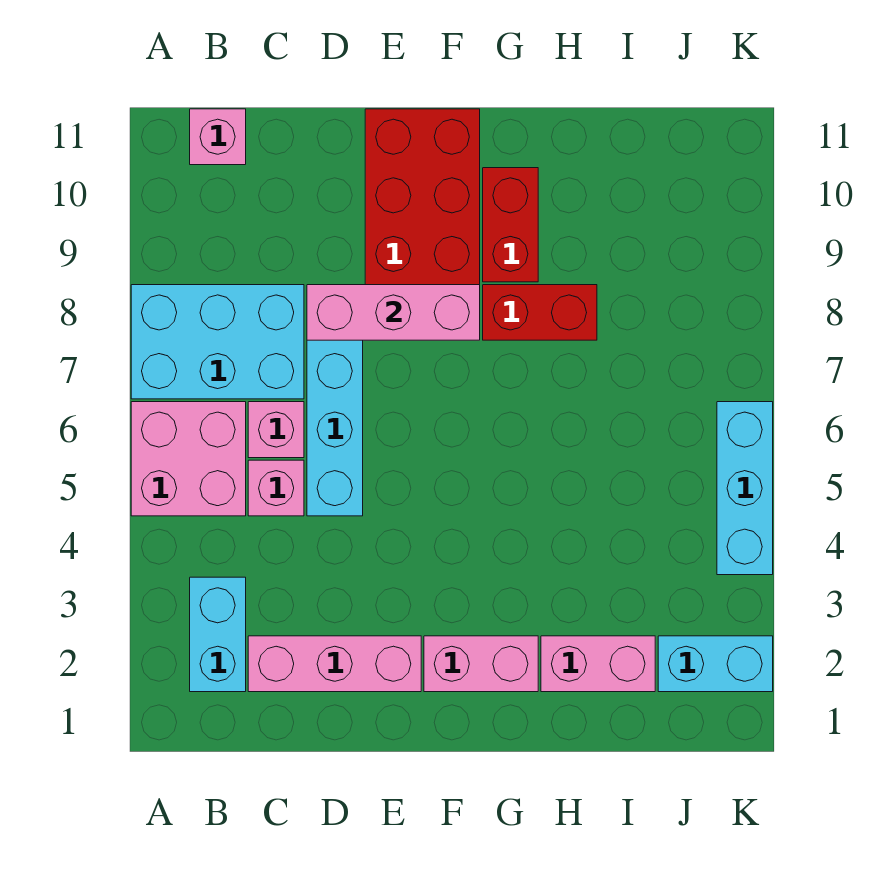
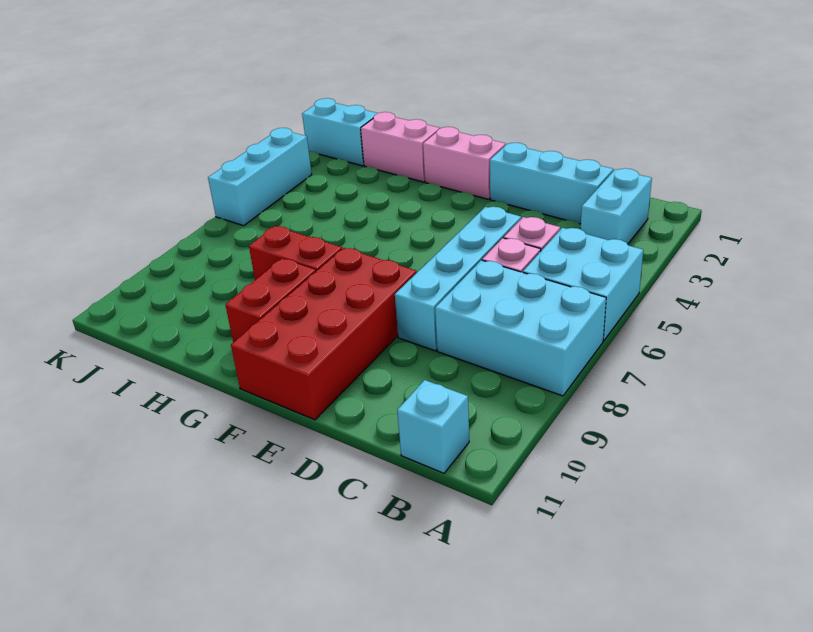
pink 2x2 brick [131,402,246,516] -> cyan 2x2 brick [523,228,643,341]
pink 1x1 brick [190,109,246,165] -> cyan 1x1 brick [397,380,469,473]
pink 1x3 brick [248,636,421,692] -> cyan 1x3 brick [490,143,613,224]
pink 1x3 brick [307,285,480,340] -> none

